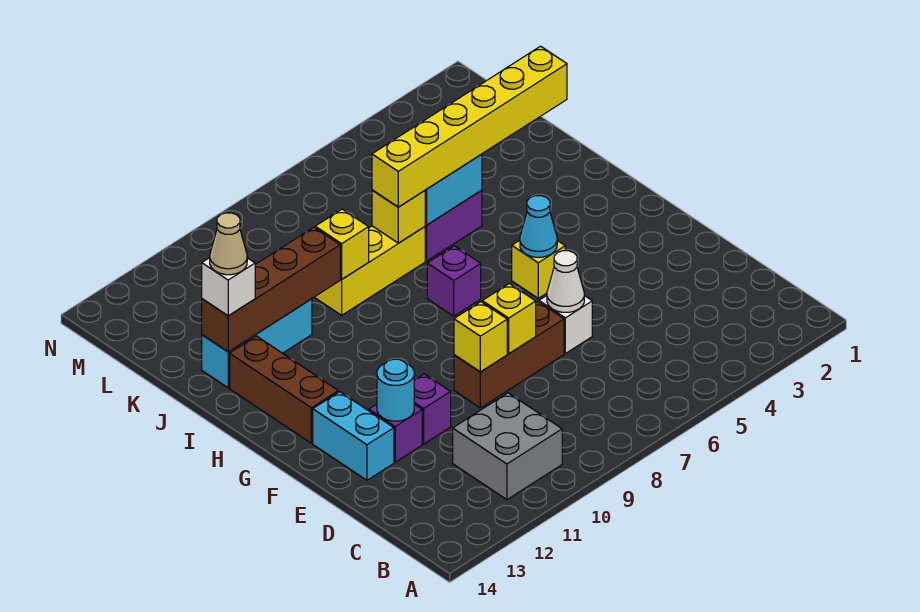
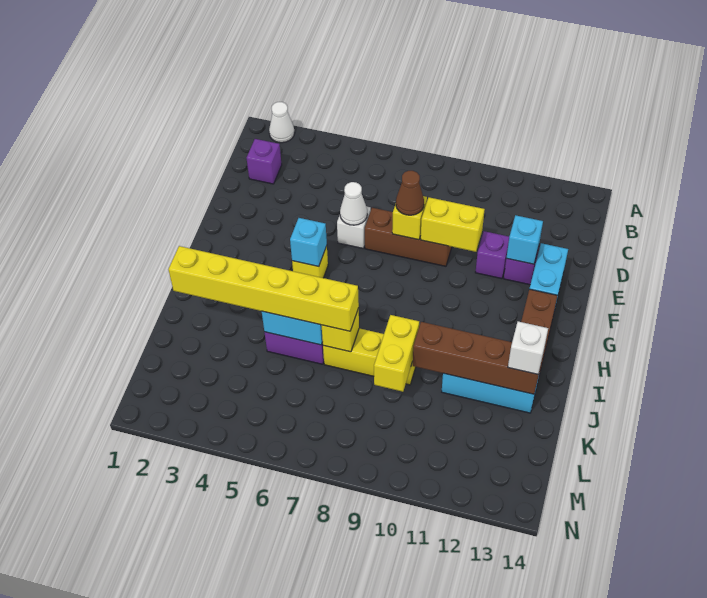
none -> white 1x1 cone [269,102,294,143]
grey 2x2 brick [453,393,562,500] -> none
none -> brown 1x1 cone [396,171,424,215]
yellow 1x1 brick [454,302,507,372] -> yellow 1x2 brick [421,197,485,252]
cyan 1x1 round brick [377,359,414,421] -> cyan 1x1 brick [507,215,543,264]
cyan 1x1 cone [520,196,557,257] -> cyan 1x1 brick [290,218,327,266]
purple 1x1 brick [427,246,481,316] -> purple 1x1 brick moved to [247,139,282,184]
yellow 1x1 brick [315,209,369,279] -> yellow 1x2 brick [374,315,419,392]
tan 1x1 cone [210,213,247,275] -> none

